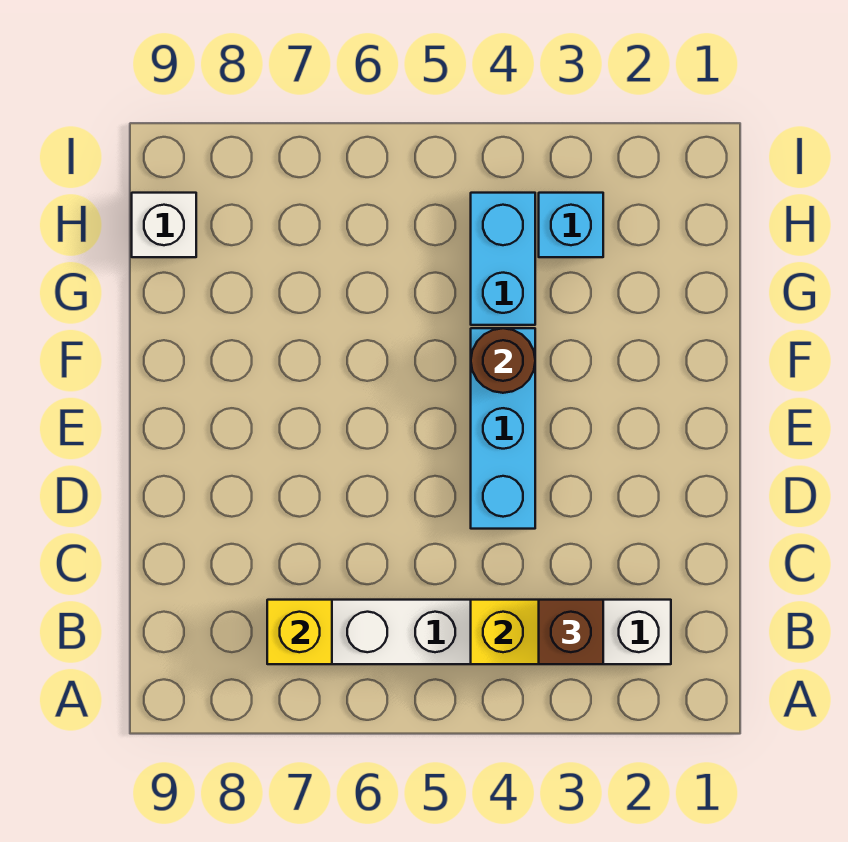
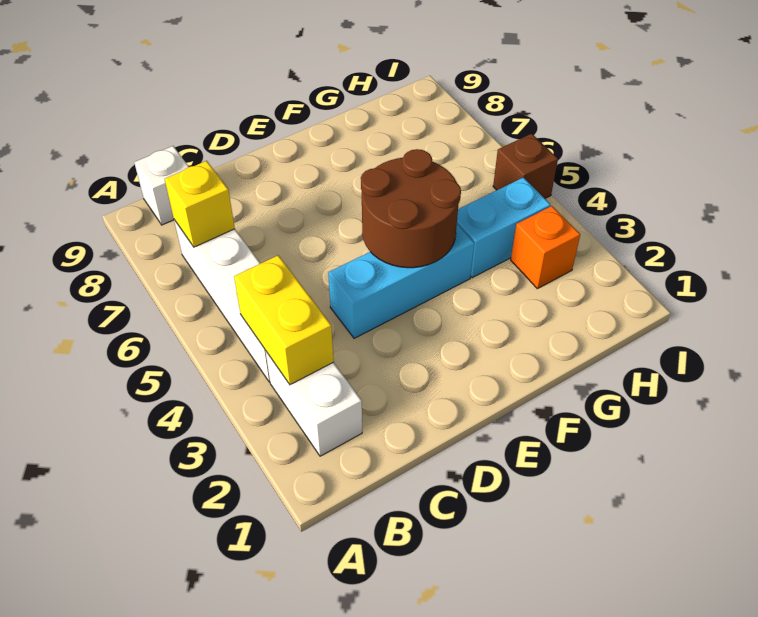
brown 1x1 brick [539,600,603,664] -> brown 1x1 brick moved to [493,134,558,198]
brown 1x1 round brick [471,328,535,393] -> brown 2x2 round brick [361,149,461,268]
cyan 1x1 brick [539,193,603,257] -> orange 1x1 brick [511,206,580,289]
white 1x1 brick [132,193,196,257] -> white 1x1 brick moved to [134,146,189,225]

